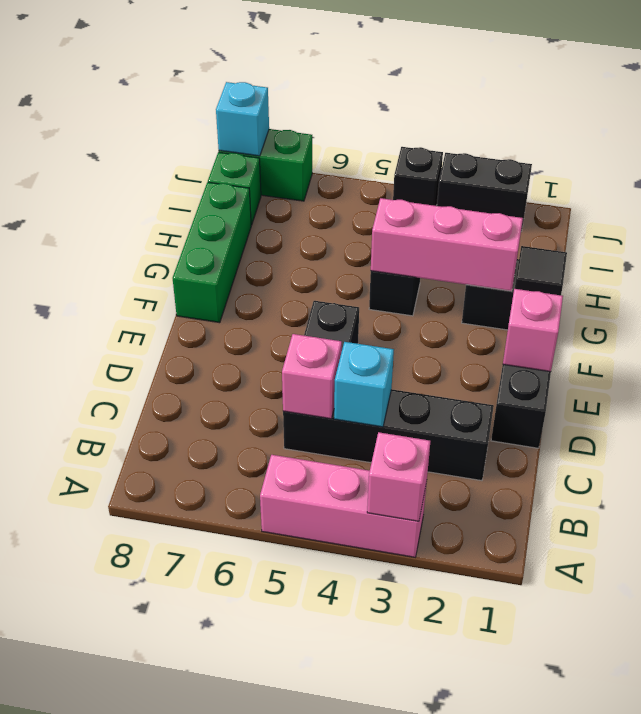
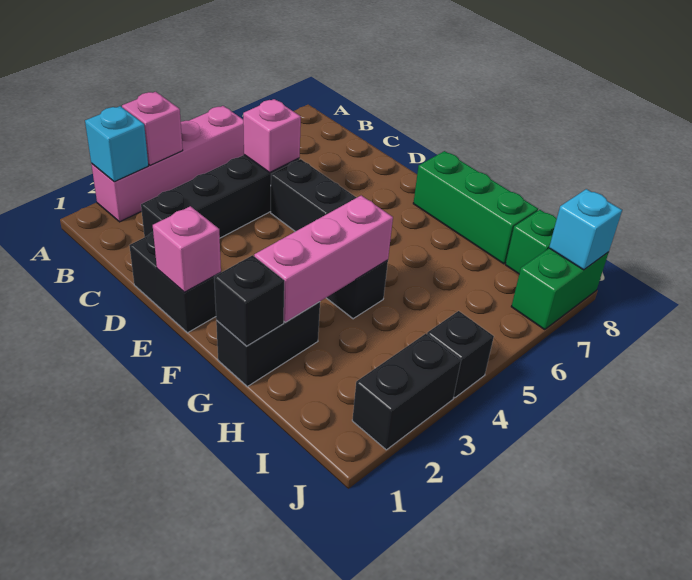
pink 1x3 brick [260,455,427,557] -> pink 1x4 brick [91,106,244,222]
cyan 1x1 brick [334,342,394,427] -> cyan 1x1 brick moved to [85,106,148,182]
black 1x1 tile [515,246,567,295] -> black 1x1 brick [214,255,284,346]

